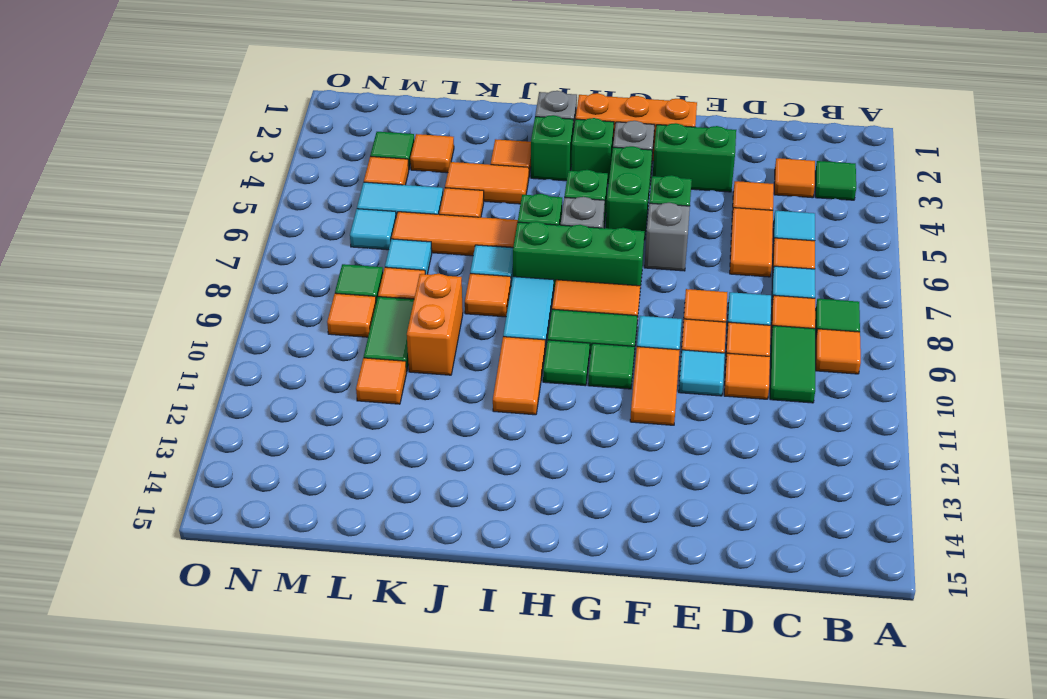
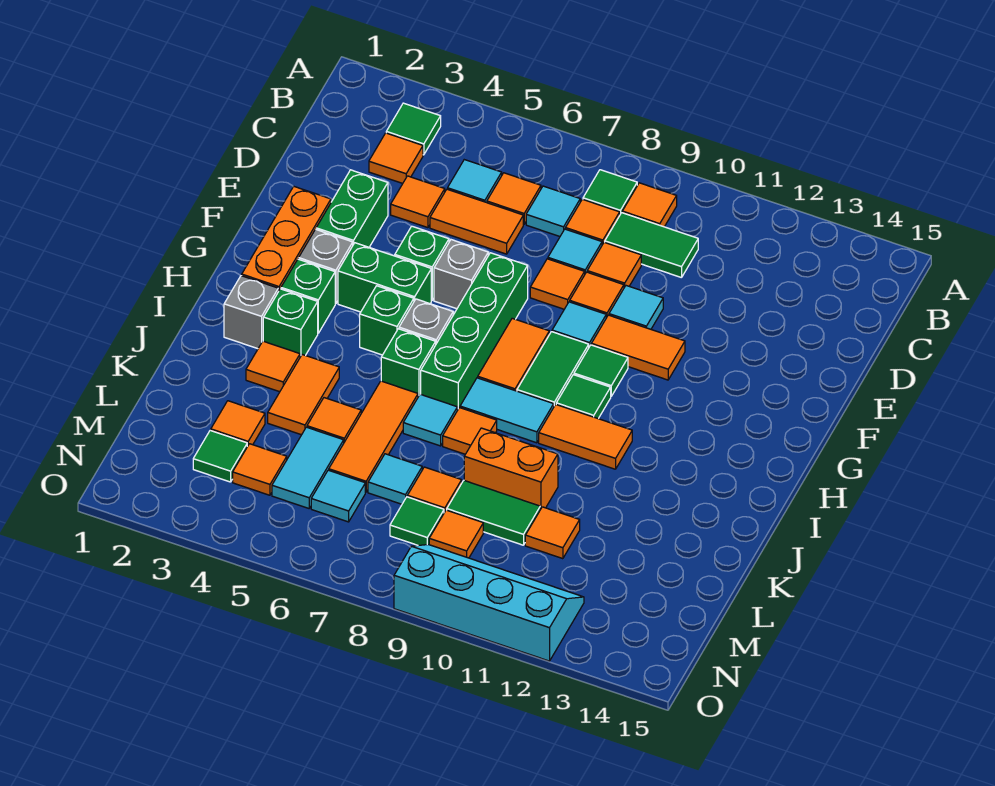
orange 1x1 tile [724,353,770,399] -> none
green 1x3 brick [513,222,645,290] -> green 1x4 brick [421,253,528,410]
none -> cyan 2x4 slope [394,545,584,661]

